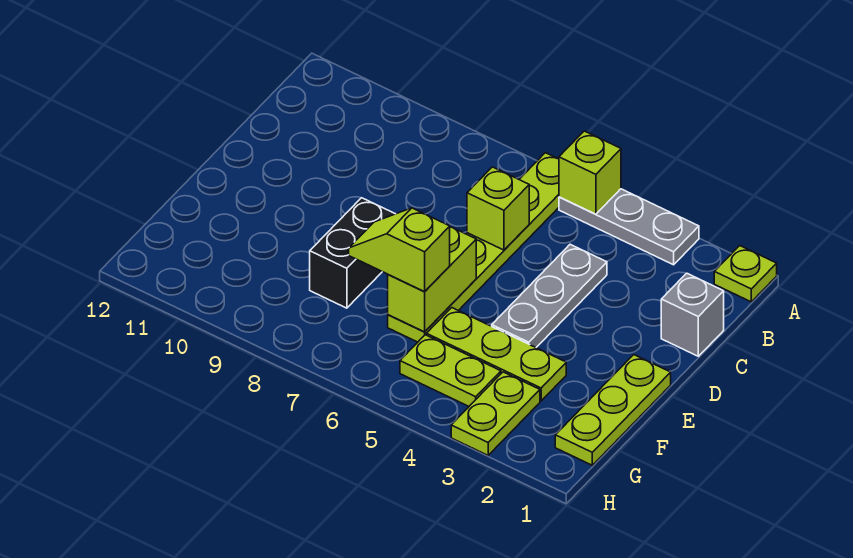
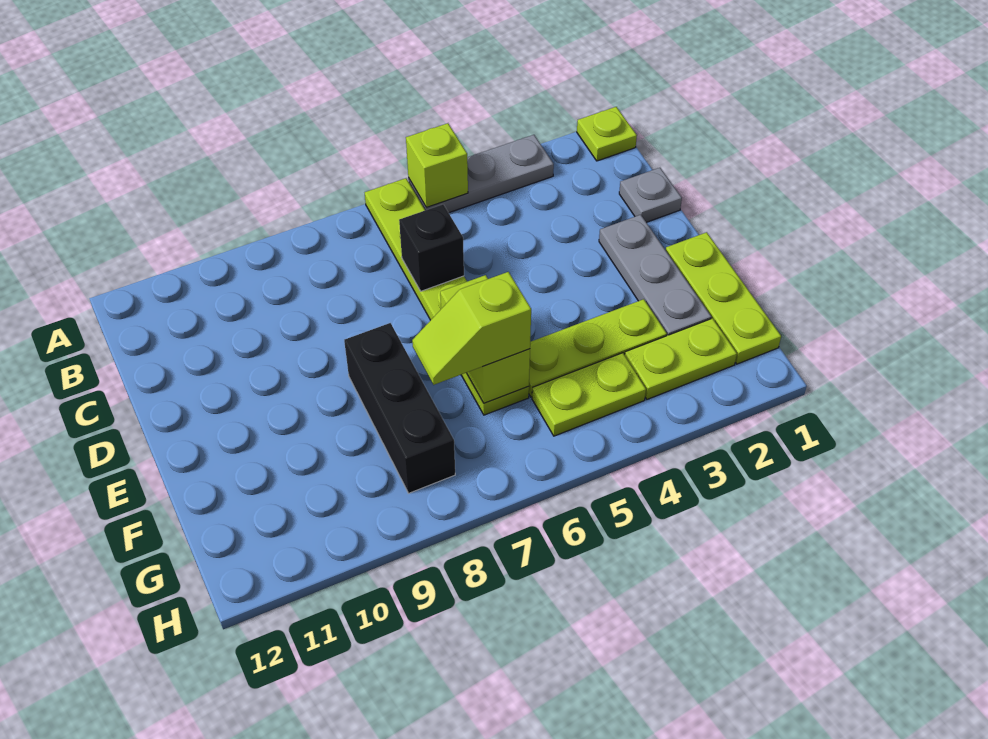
grey 1x1 brick [661,273,724,356] -> grey 1x1 plate [619,168,682,222]
grey 1x3 plate [492,244,607,347] -> grey 1x3 plate moved to [599,215,711,336]
lime 1x1 brick [467,167,529,250] -> black 1x1 brick [399,204,464,291]
black 1x2 brick [310,198,395,308] -> black 1x3 brick [344,323,455,493]
lime 1x2 plate [451,372,540,455] -> lime 1x2 plate turned to [625,318,737,399]

